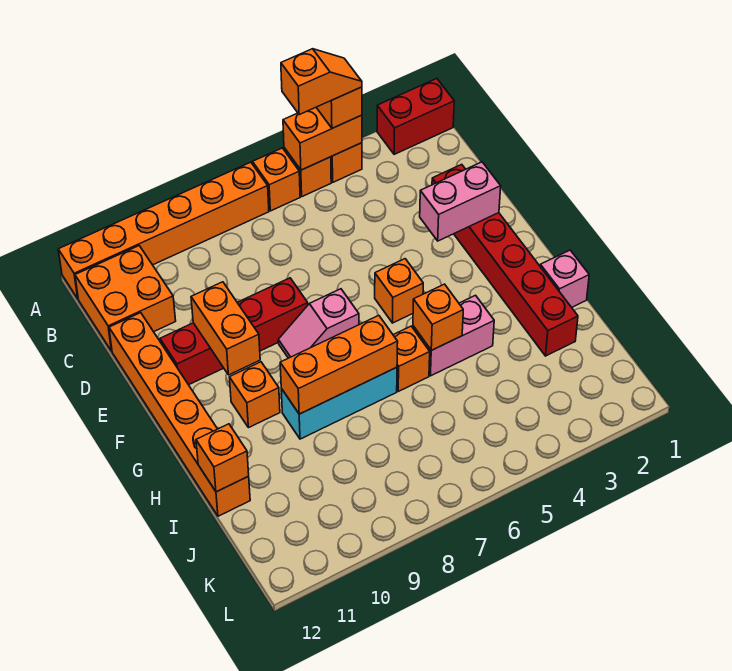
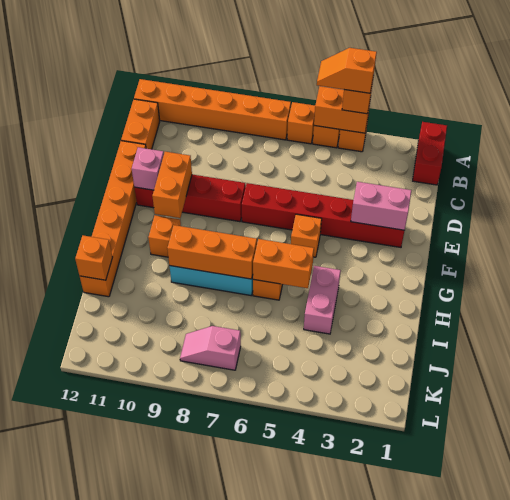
red 1x2 brick [377,79,454,154] -> red 1x2 brick turned to [413,122,447,185]
orange 1x2 slope [281,49,362,115] -> orange 1x2 slope turned to [317,48,377,93]
orange 2x2 brick [75,246,176,351] -> orange 1x2 brick [121,99,160,149]
red 1x6 brick [432,164,578,356] -> red 1x6 brick turned to [242,183,405,247]
pink 1x2 slope [278,289,359,358] -> pink 1x2 slope moved to [180,326,241,370]
pink 1x1 brick [540,250,589,307] -> pink 1x1 brick moved to [132,147,164,190]
pink 1x2 brick [413,295,494,376] -> pink 1x2 brick turned to [304,266,341,334]
orange 1x1 brick [413,284,463,350] -> orange 1x2 brick [253,239,314,288]

